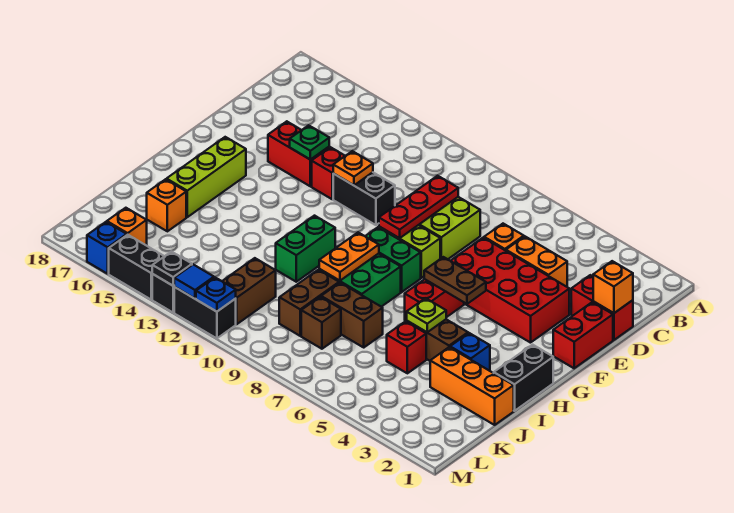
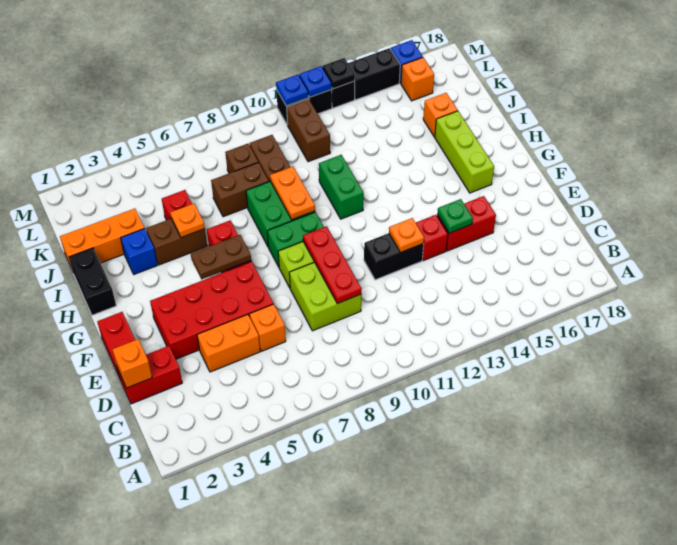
lime 1x1 plate [407,298,446,332] -> orange 1x1 plate [170,204,205,238]
blue 1x1 tile [174,265,214,299] -> blue 1x1 plate [299,66,332,97]

